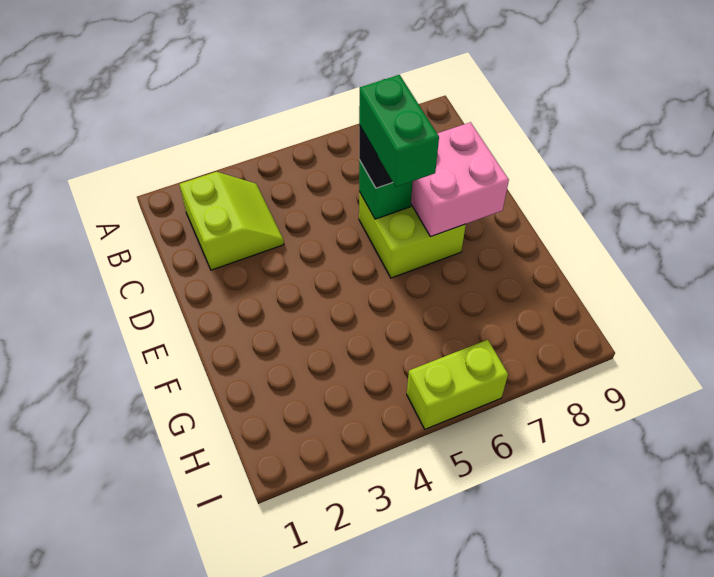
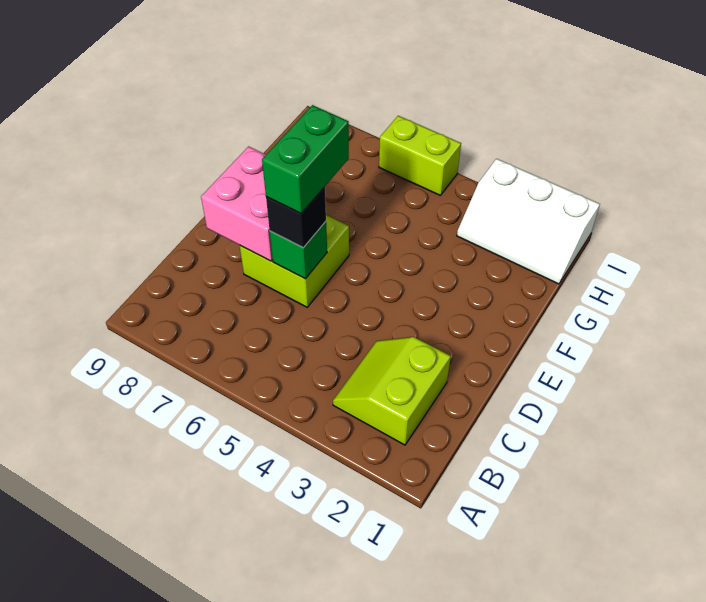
none -> white 2x3 slope [457,159,600,284]

